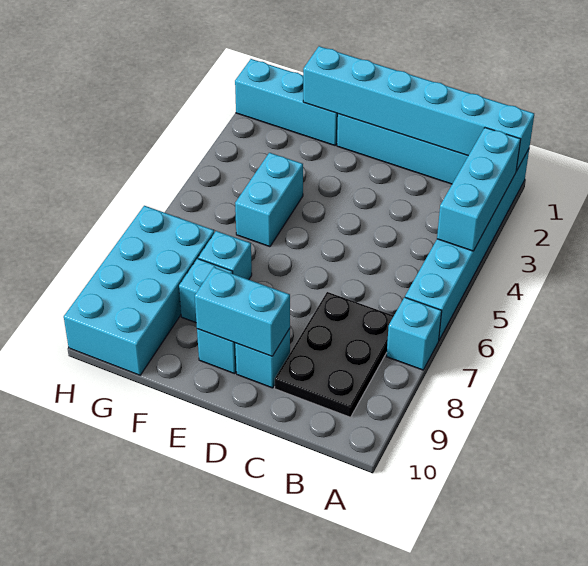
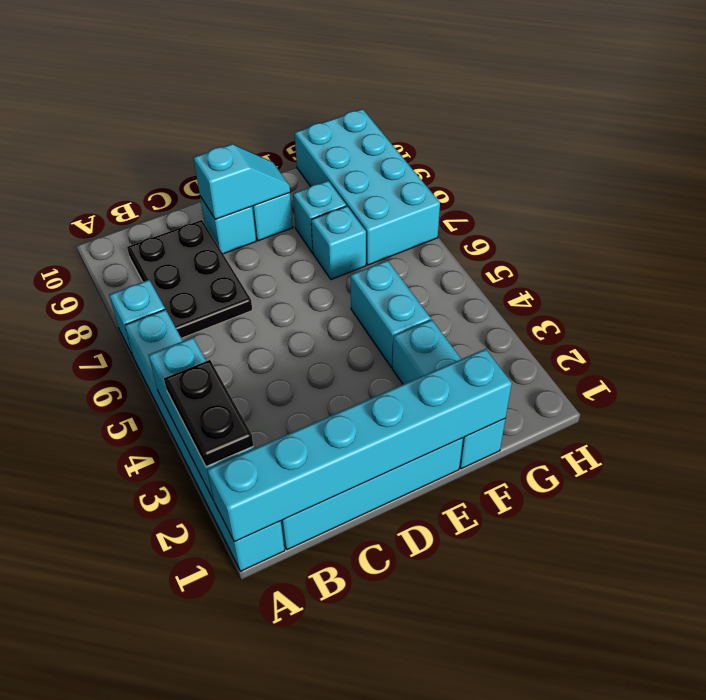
none -> black 1x2 plate [164,360,253,466]
cyan 1x2 brick [195,267,290,356] -> cyan 1x2 slope [194,144,290,219]
cyan 1x3 brick [235,59,338,145] -> cyan 1x3 brick turned to [392,320,505,469]

